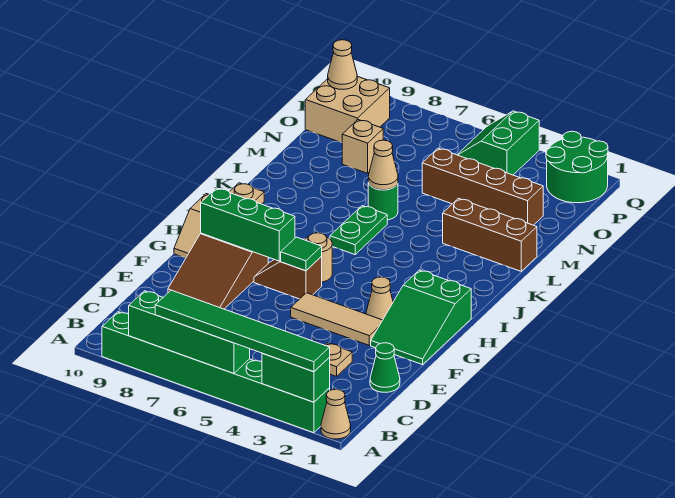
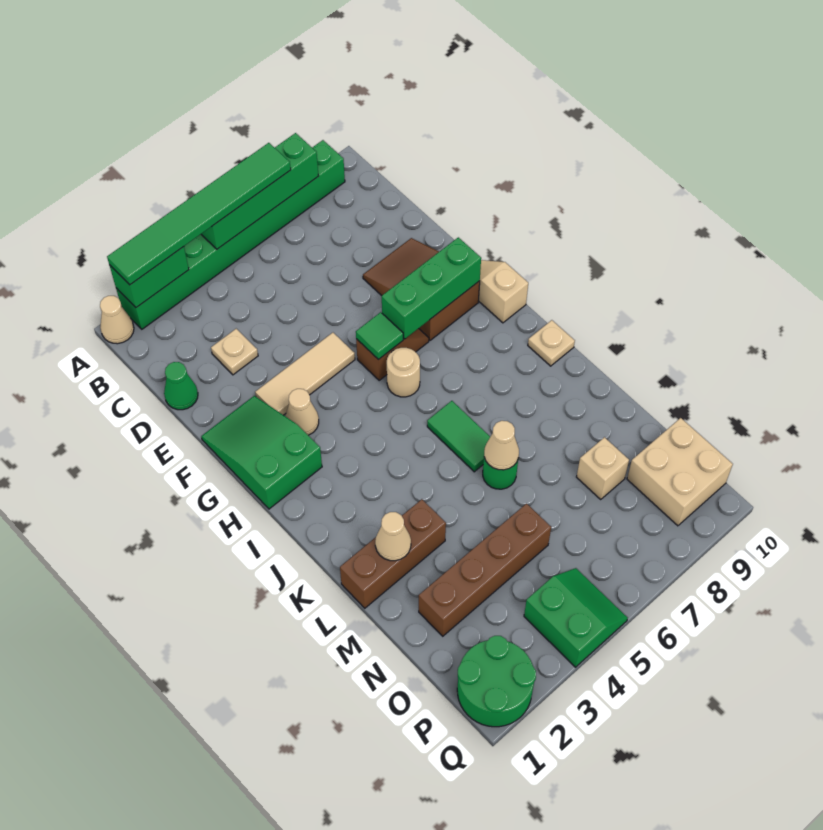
green 1x2 plate [330,206,387,255] -> green 1x2 tile [427,401,490,472]
tan 1x1 cone [328,40,357,89] -> tan 1x1 cone moved to [375,512,411,561]

